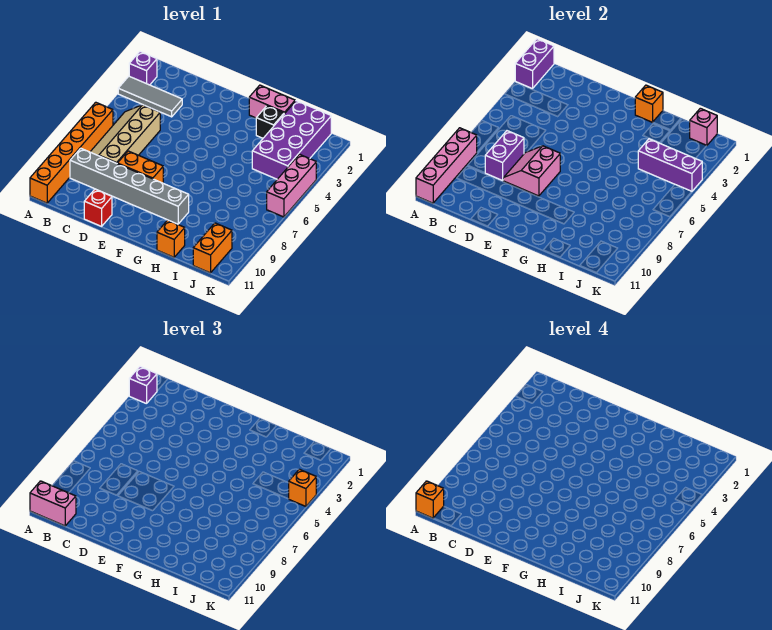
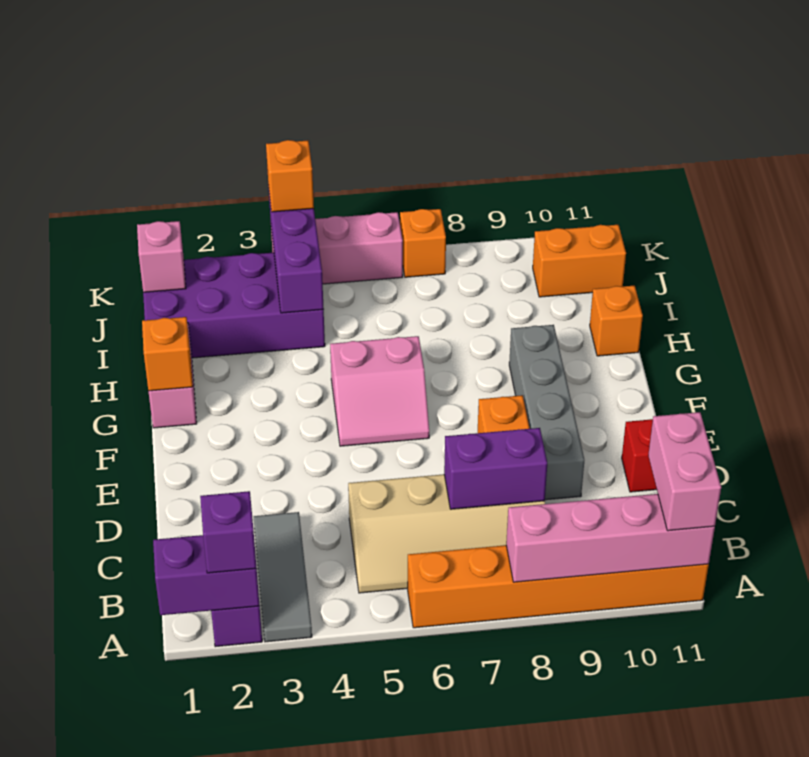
orange 1x1 brick [416,481,444,518] -> orange 1x1 brick moved to [400,209,446,277]
grey 1x6 brick [70,148,189,224] -> grey 1x4 brick [509,325,584,500]
pink 2x2 slope [503,146,560,196] -> pink 2x2 slope moved to [330,336,429,446]
black 1x1 brick [256,106,284,138] -> none

